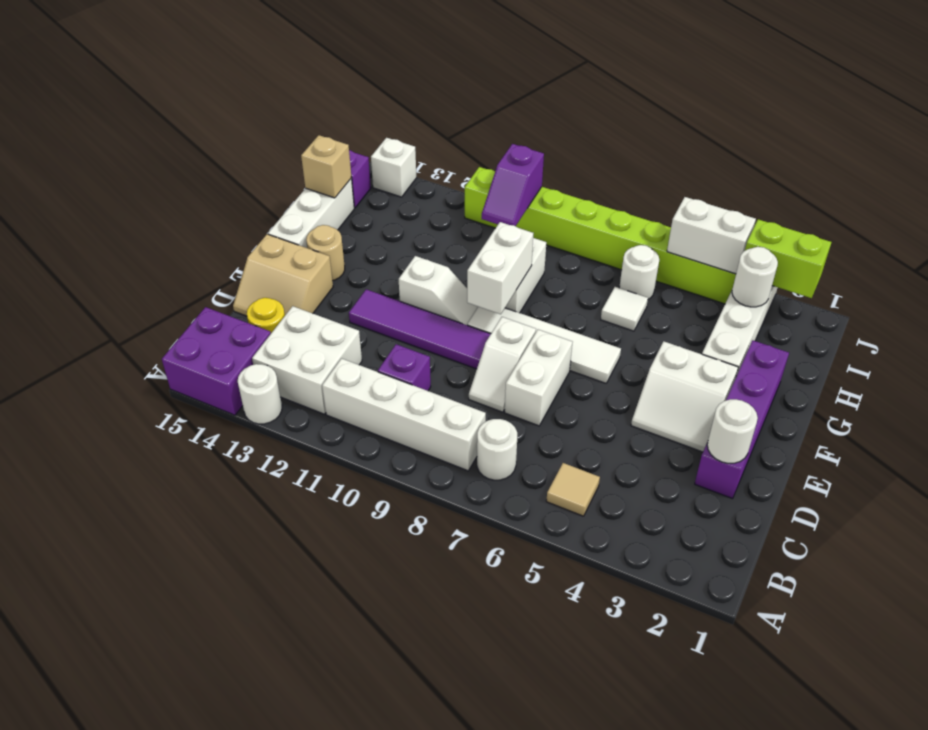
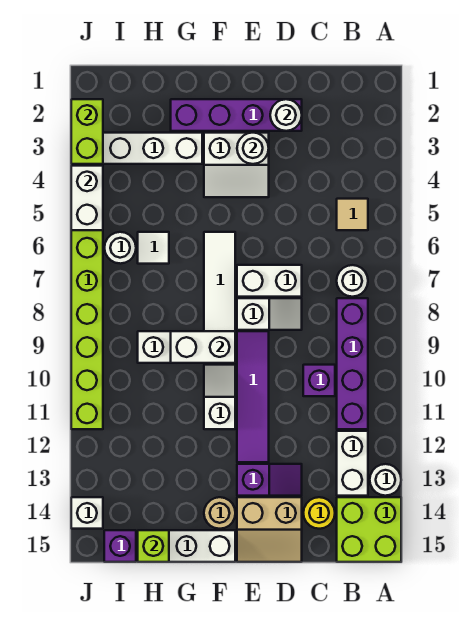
purple 2x2 brick [162,307,271,415] -> lime 2x2 brick [337,497,401,562]
white 1x4 brick [322,358,486,471] -> purple 1x4 brick [337,298,368,429]
white 2x2 brick [252,306,362,414] -> white 1x2 brick [337,431,368,496]
tan 2x2 slope [233,234,333,316] -> tan 2x2 slope turned to [237,497,302,562]
white 2x2 slope [631,341,738,452] -> white 2x2 slope turned to [204,133,269,197]
tan 1x1 brick [301,135,352,198] -> lime 1x1 brick [138,530,169,562]
white 1x1 round brick [732,247,778,307] -> white 1x1 round brick moved to [237,133,269,164]
purple 1x2 slope [482,144,544,226] -> purple 1x2 slope moved to [237,464,302,496]

